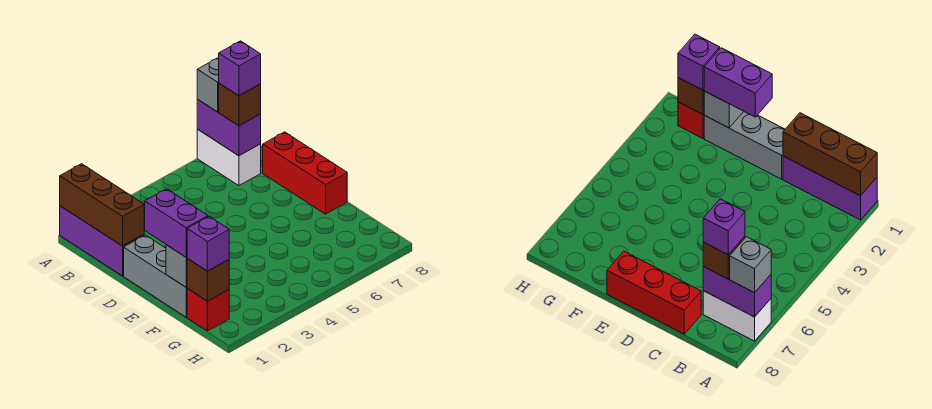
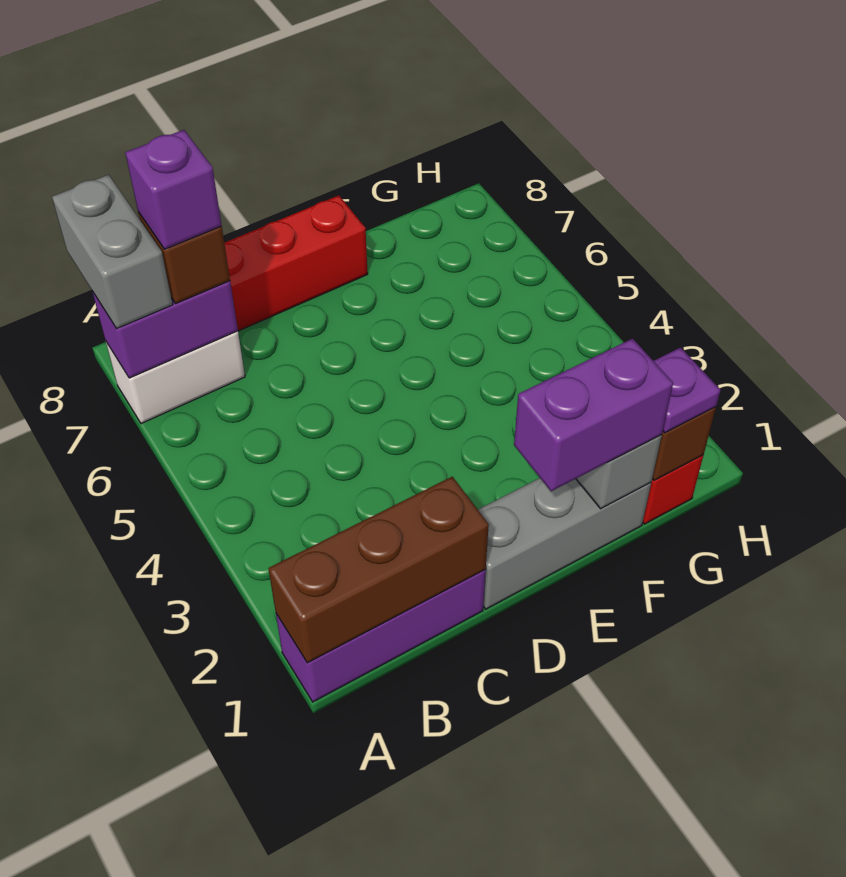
grey 1x1 brick [197,57,219,112] -> grey 1x2 brick [52,175,173,329]
purple 1x1 brick [187,216,229,271] -> purple 1x1 plate [654,347,721,433]

